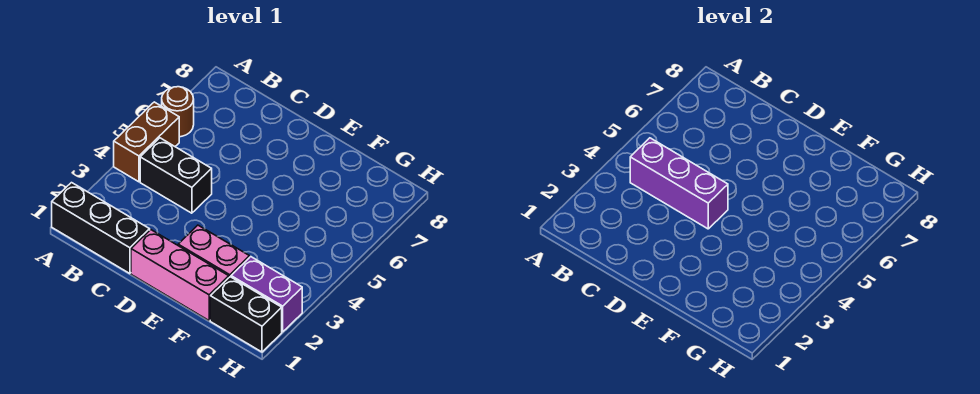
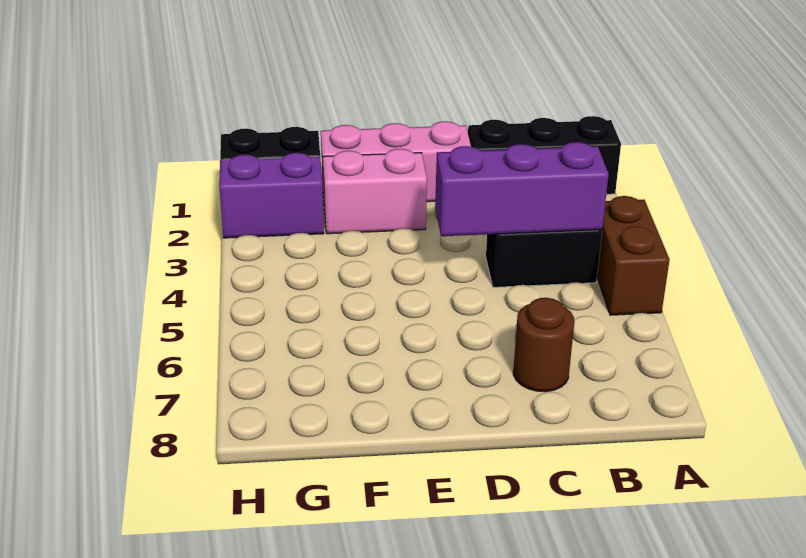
brown 1x1 round brick [162,87,194,137] -> brown 1x1 round brick moved to [513,298,574,392]

